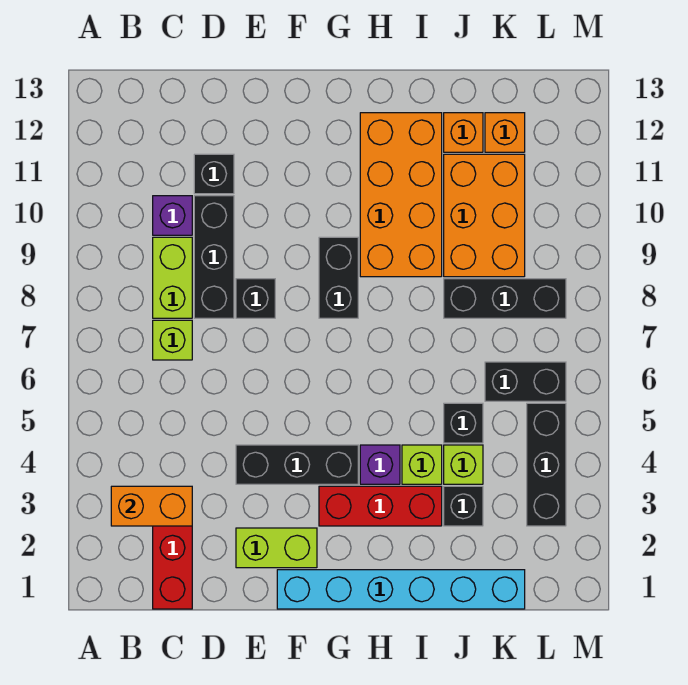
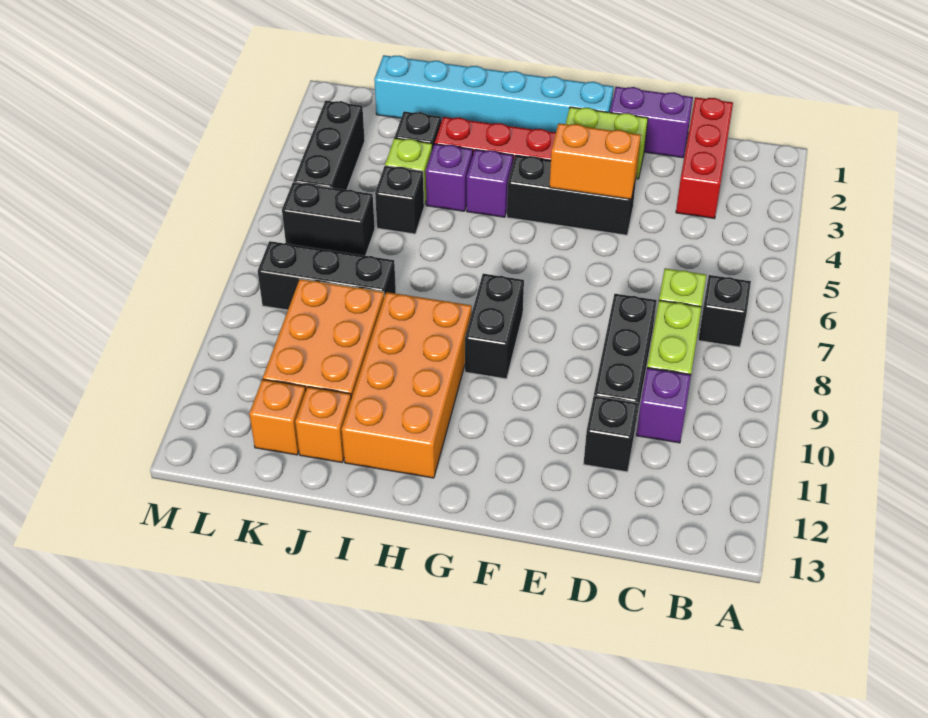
orange 1x2 brick [111,486,192,526] -> orange 1x2 brick moved to [549,123,641,199]
none -> purple 1x2 brick [610,87,693,158]
black 1x1 brick [236,279,275,318] -> black 1x1 brick moved to [698,275,751,347]
lime 1x1 brick [402,445,442,484] -> purple 1x1 brick [426,144,473,211]

